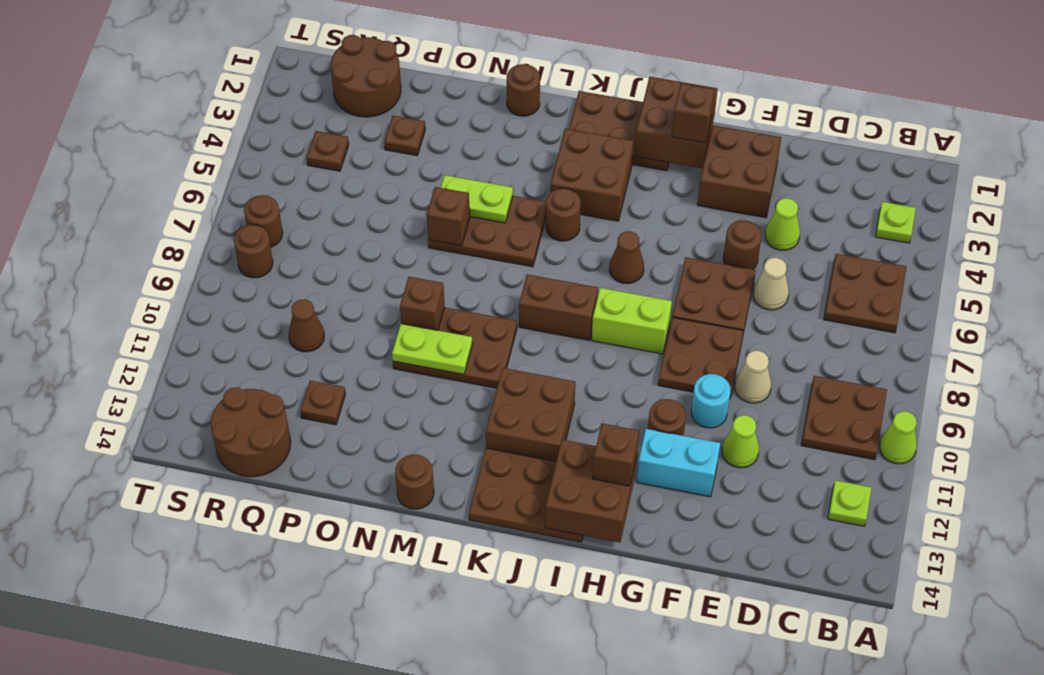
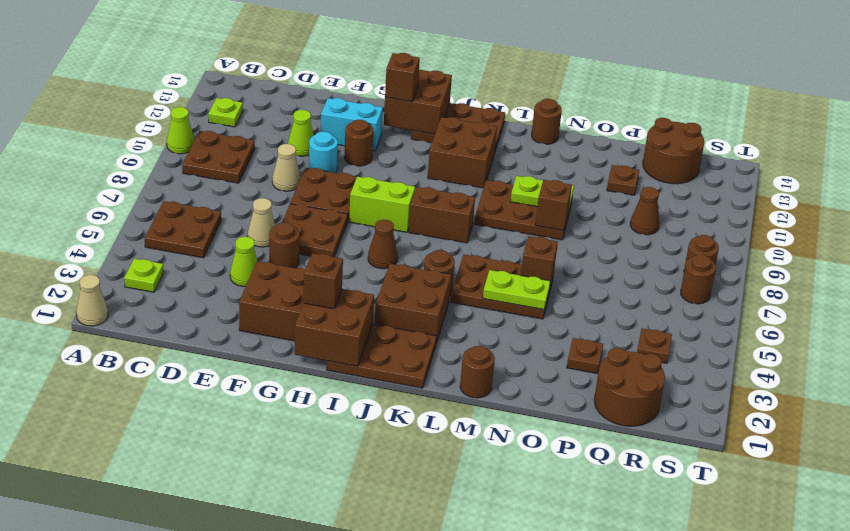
none -> tan 1x1 cone [76,275,108,326]

